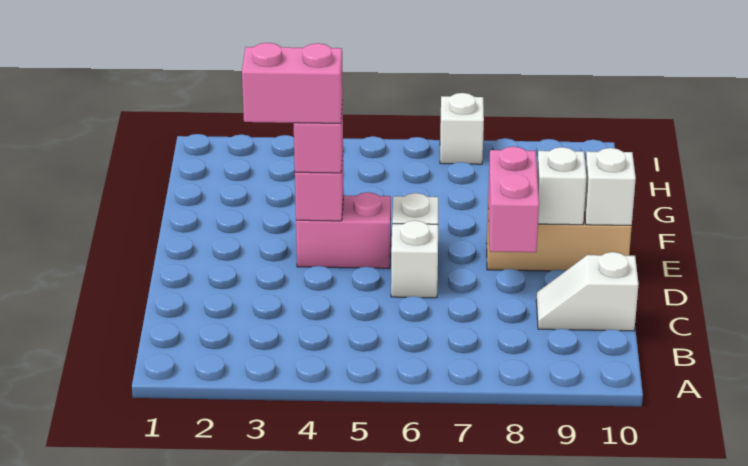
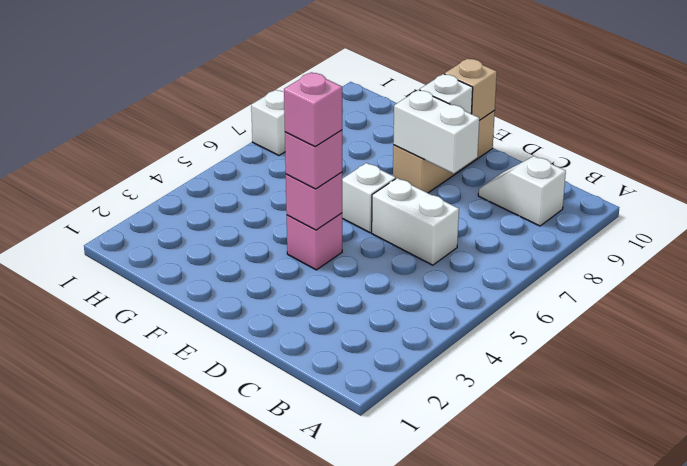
white 1x2 slope [536,252,639,331] -> white 1x2 slope turned to [478,156,566,226]
white 1x1 brick [391,221,438,298] -> white 1x2 brick [372,178,459,265]
pink 1x2 brick [488,147,539,252] -> white 1x2 brick [393,90,480,173]
pink 1x2 brick [242,43,343,123] -> pink 1x1 brick [284,72,342,146]
pink 1x2 brick [296,192,391,268] -> pink 1x1 brick [287,213,342,270]
white 1x1 brick [584,148,636,225] -> tan 1x1 brick [445,58,497,120]

